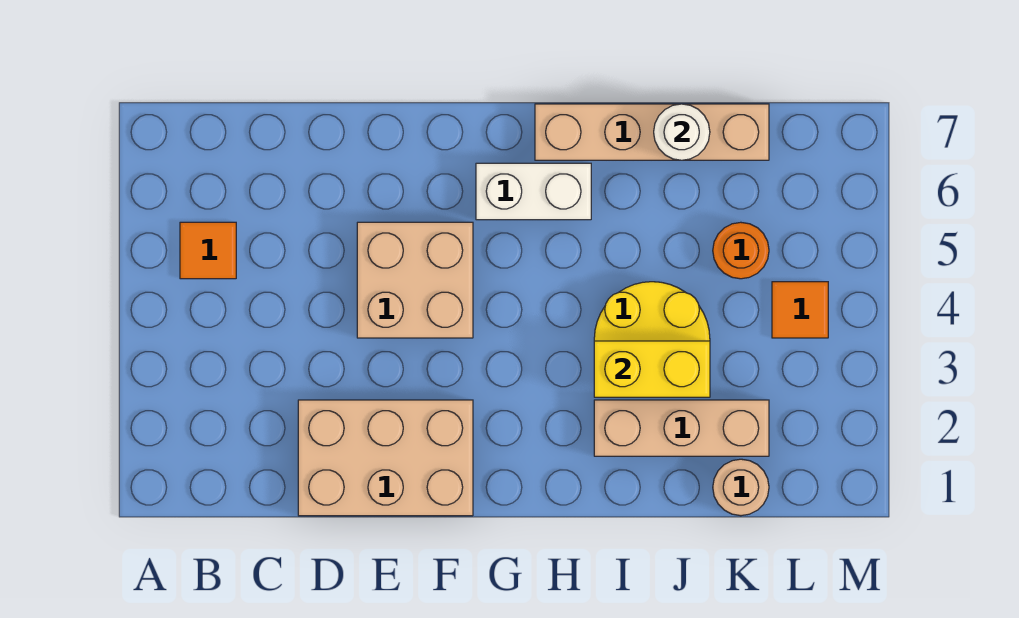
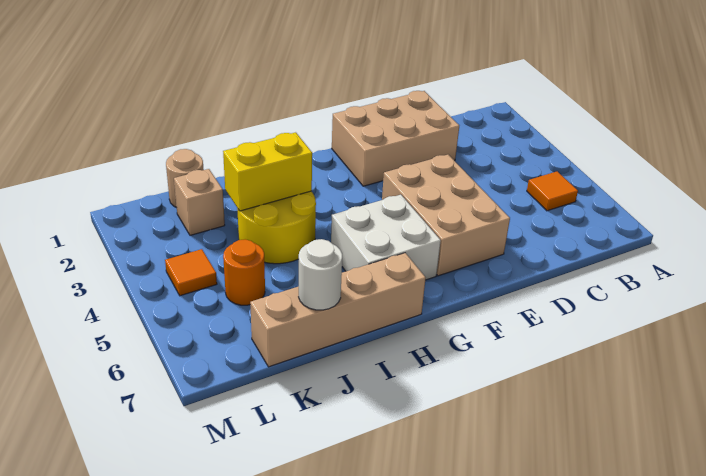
tan 2x2 brick [357,222,473,338] -> tan 2x3 brick [382,155,510,276]
white 1x2 brick [476,163,591,220] -> white 2x2 brick [331,195,441,280]
tan 1x3 brick [594,400,769,456] -> tan 1x1 brick [174,169,225,235]

